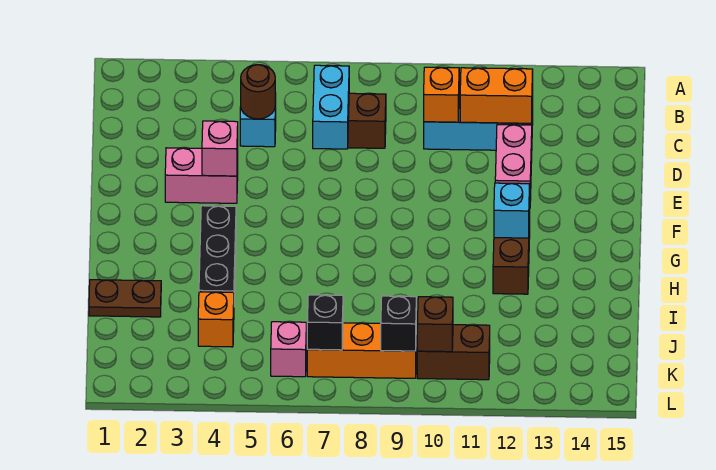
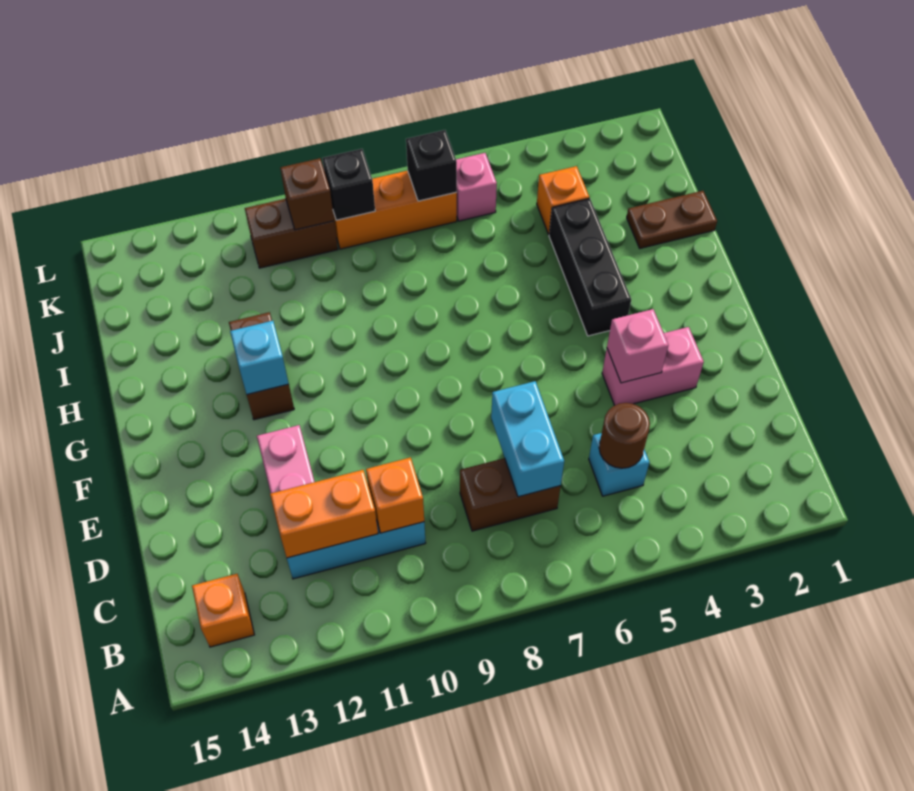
none -> orange 1x1 brick [192,574,254,647]

